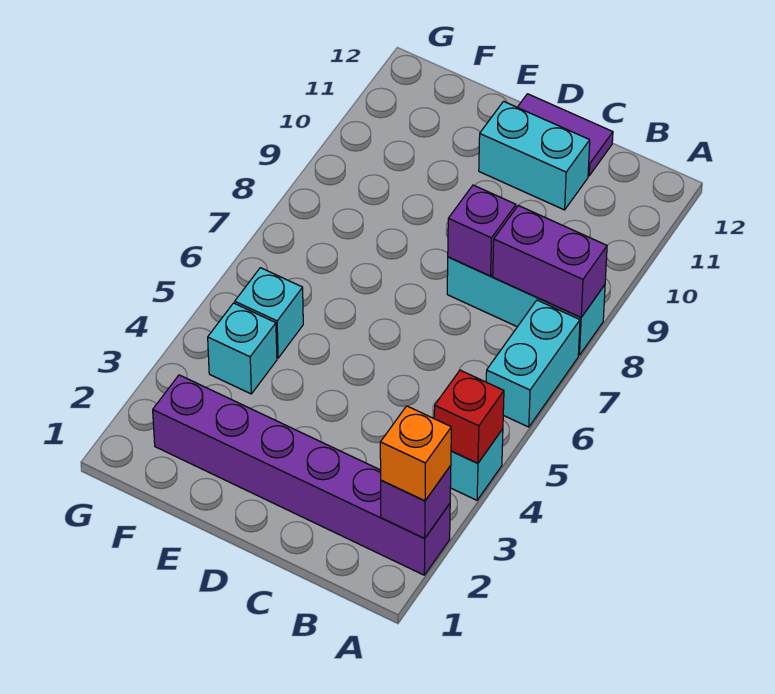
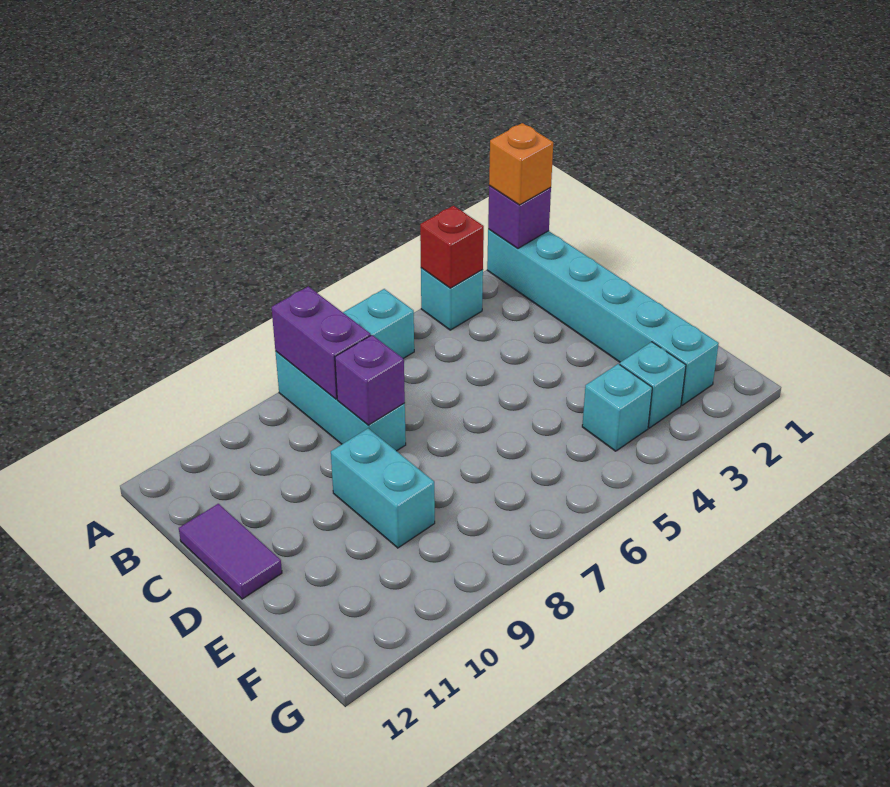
purple 1x6 brick [153,375,450,575] -> cyan 1x6 brick [487,229,719,405]
cyan 1x2 brick [479,101,590,210] -> cyan 1x2 brick moved to [331,429,435,548]
cyan 1x1 brick [235,268,303,358] -> cyan 1x1 brick moved to [620,342,686,428]

